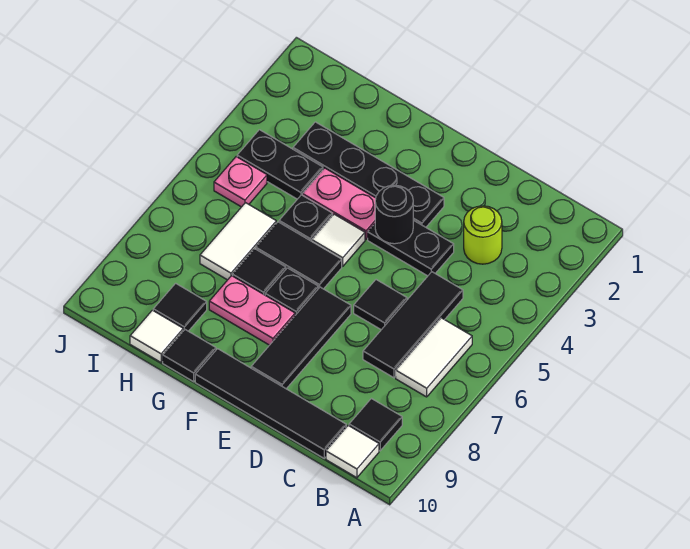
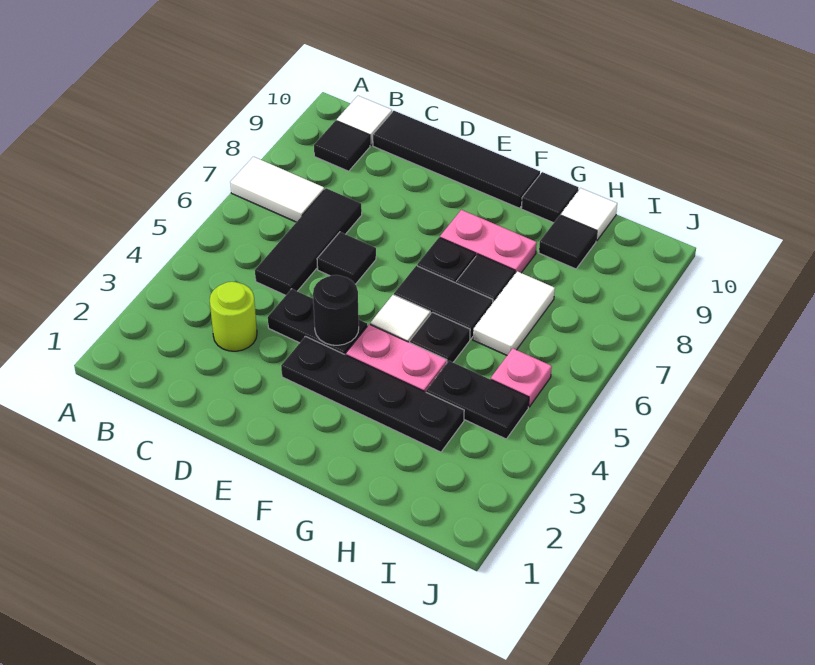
white 1x2 tile [396,318,472,397] -> white 1x2 tile turned to [230,157,324,222]
black 1x3 tile [251,287,351,389] -> none

